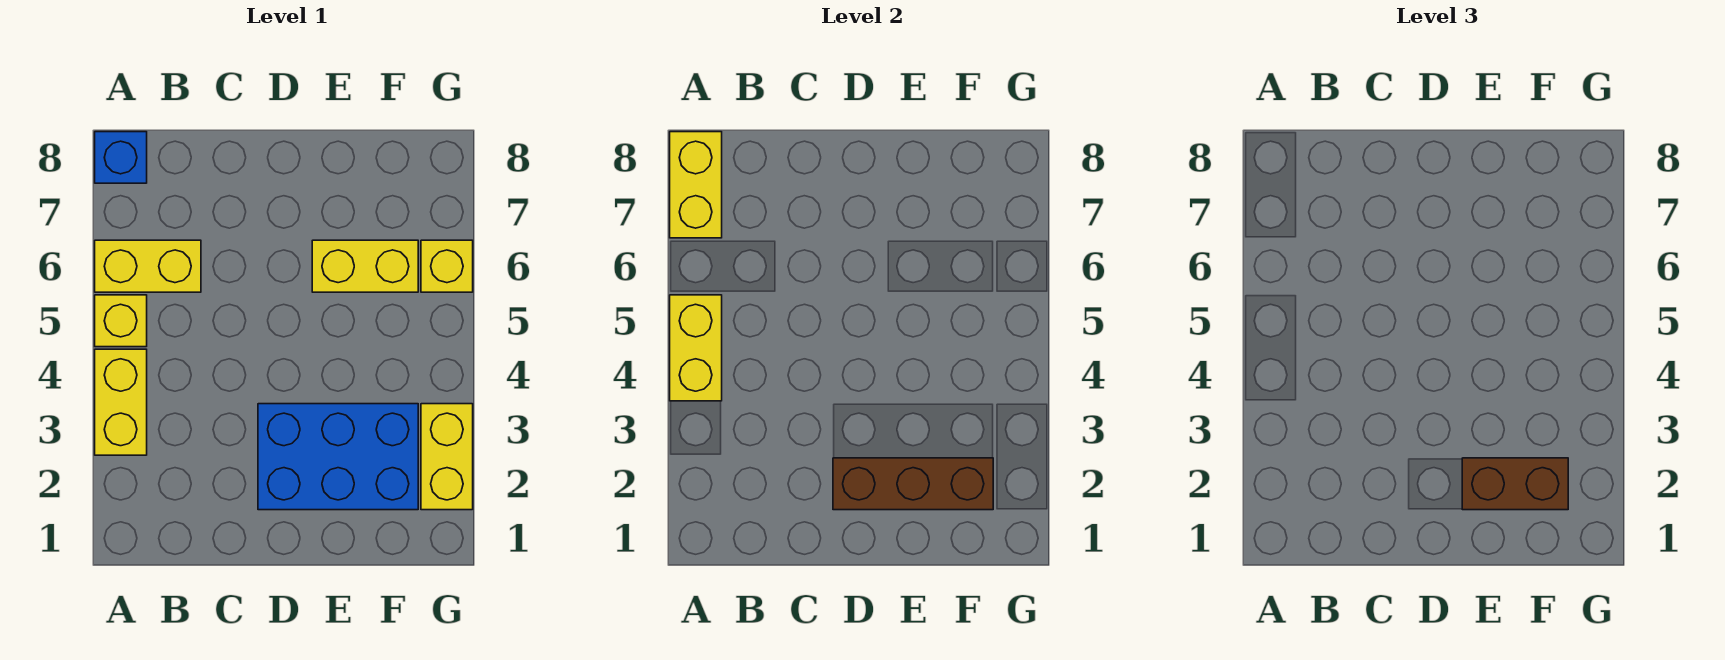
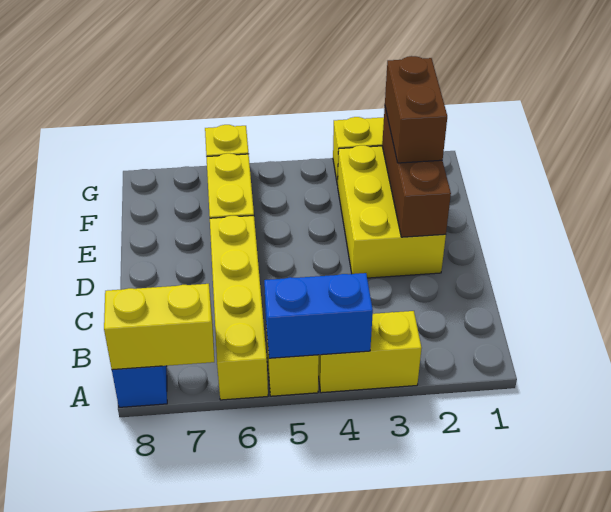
yellow 1x2 brick [670,295,722,401] -> blue 1x2 brick [264,273,373,358]
yellow 1x2 brick [95,240,201,292] -> yellow 1x4 brick [210,216,268,400]
blue 2x3 brick [258,404,418,510] -> yellow 2x3 brick [338,145,446,278]

